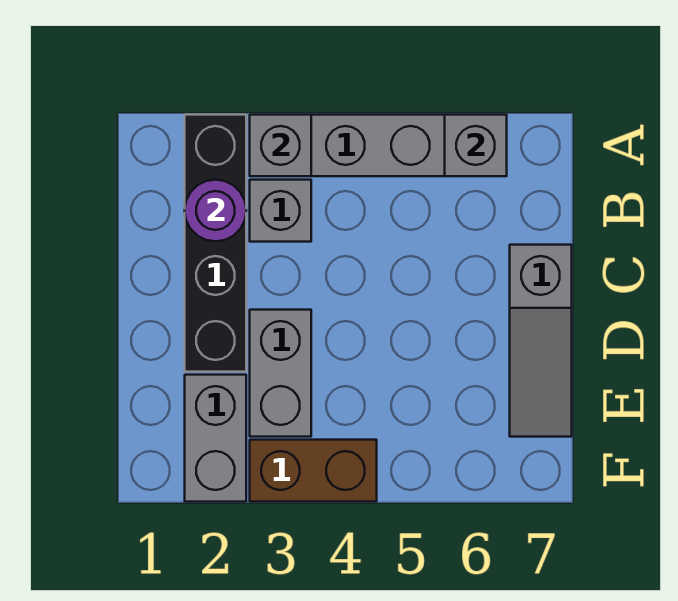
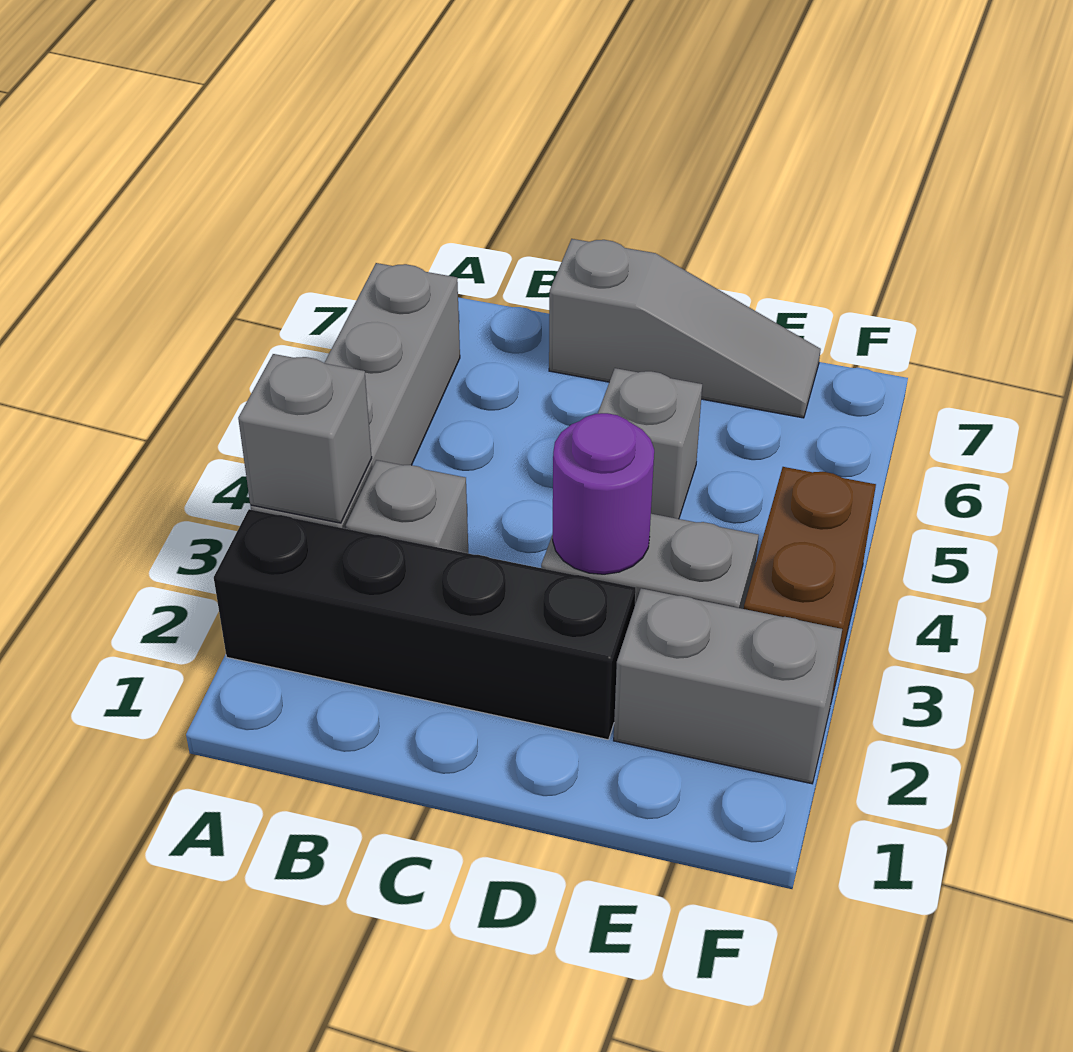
grey 1x1 brick [445,115,507,176] -> grey 1x1 brick moved to [598,368,702,519]
purple 1x1 round brick [185,180,246,241] -> purple 1x1 round brick moved to [553,413,654,574]

